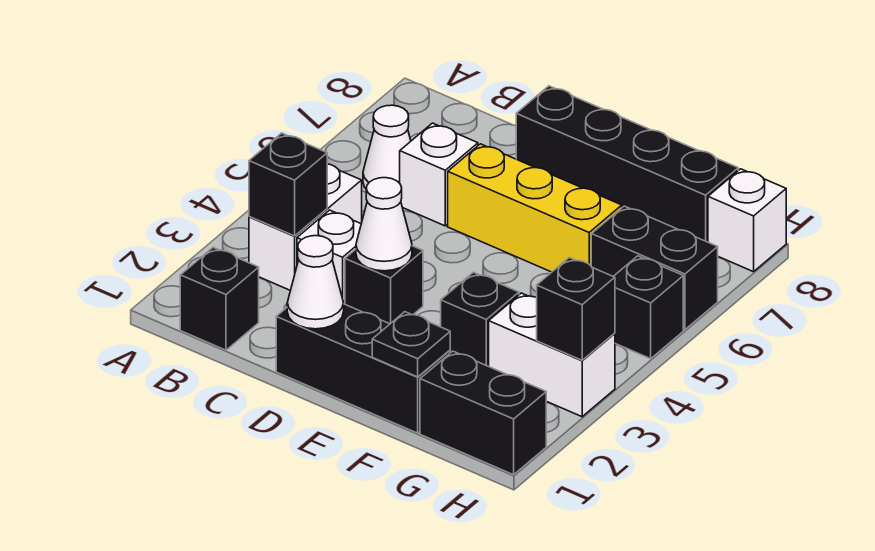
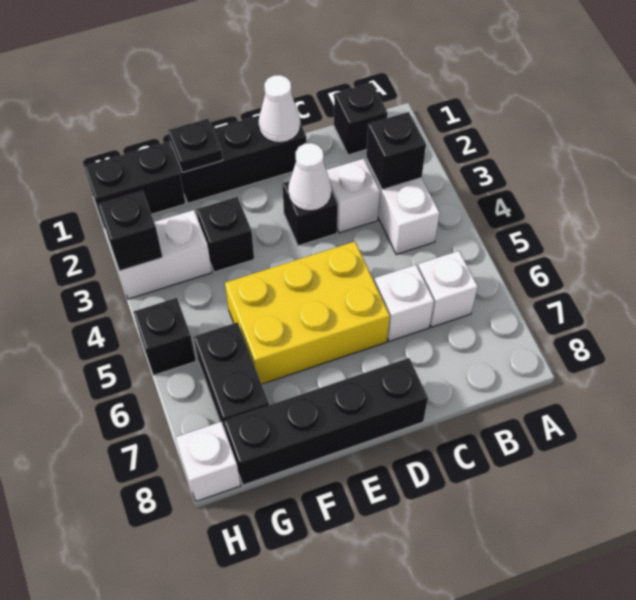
white 1x1 cone [363,105,411,188] -> white 1x1 brick [418,251,478,327]
yellow 1x3 brick [448,144,622,272] -> yellow 2x3 brick [225,241,390,384]
black 1x2 brick [591,206,718,330] -> black 1x2 brick turned to [194,322,269,432]

